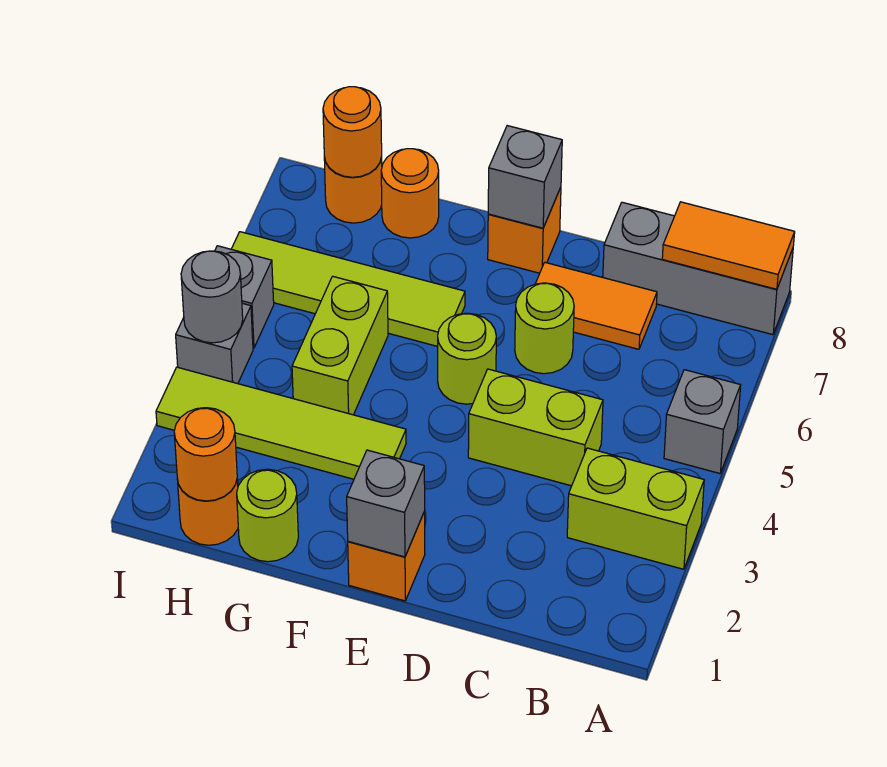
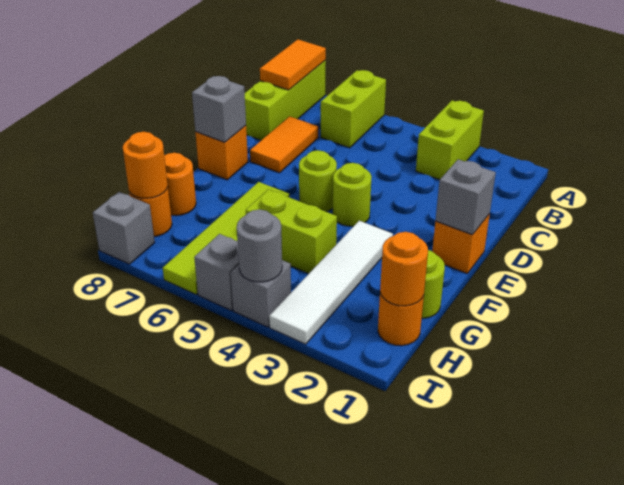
grey 1x1 brick [664,370,741,473] -> grey 1x1 brick moved to [93,192,155,264]
grey 1x3 brick [603,202,793,335] -> lime 1x3 brick [245,61,326,140]
lime 1x2 brick [468,369,603,486] -> lime 1x2 brick moved to [321,70,386,148]
lime 1x1 round brick [515,283,574,374] -> lime 1x1 round brick moved to [333,163,372,226]
lime 1x4 tile [156,367,406,479] -> white 1x4 tile [269,221,393,344]

